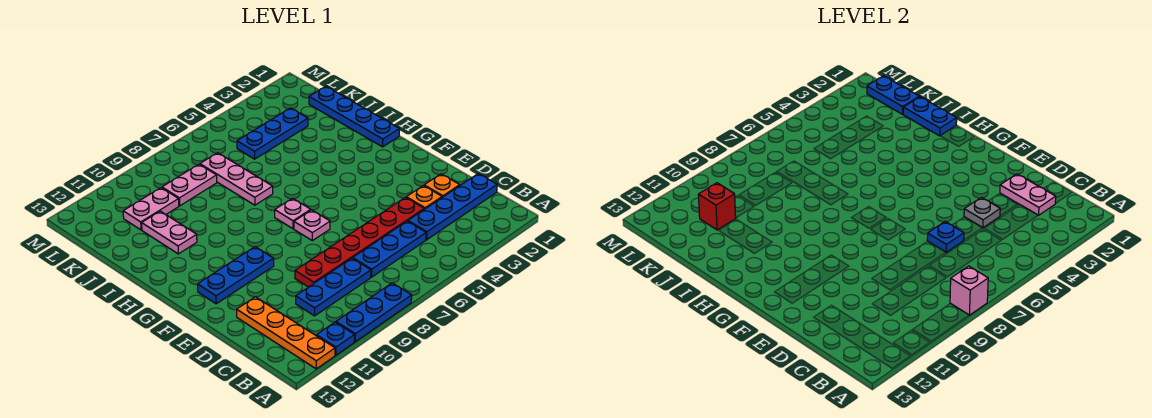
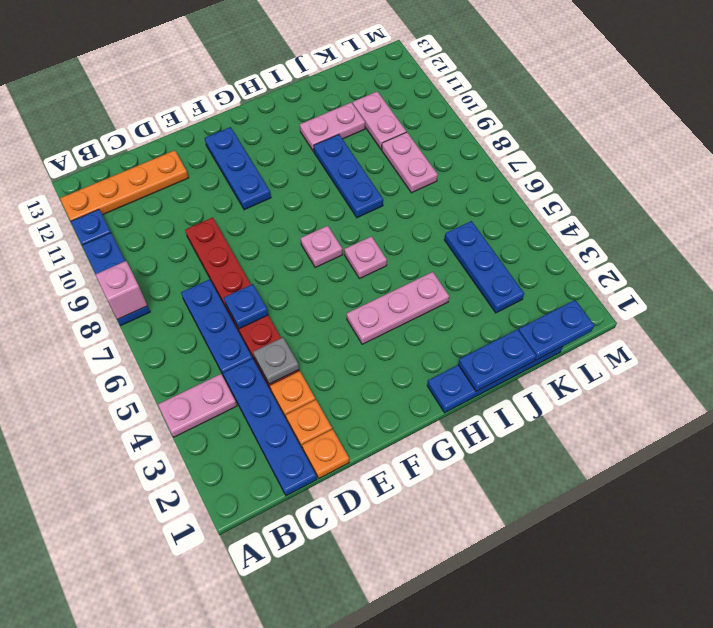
pink 1x2 plate [1000,174,1056,215] -> pink 1x2 plate moved to [158,374,237,437]
blue 1x3 plate [296,258,371,316] -> blue 1x3 plate moved to [314,134,383,218]
none -> orange 1x1 plate [302,429,349,478]
pink 1x1 plate [294,210,330,241] -> pink 1x1 plate moved to [344,236,387,279]
pink 1x3 plate [200,153,273,205] -> pink 1x3 plate moved to [347,272,449,344]
red 1x1 brick [698,183,736,230] -> none

